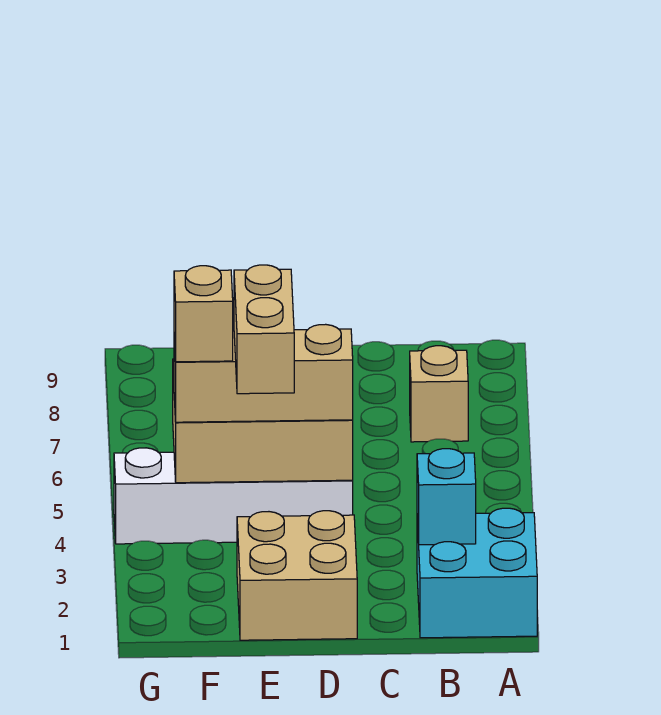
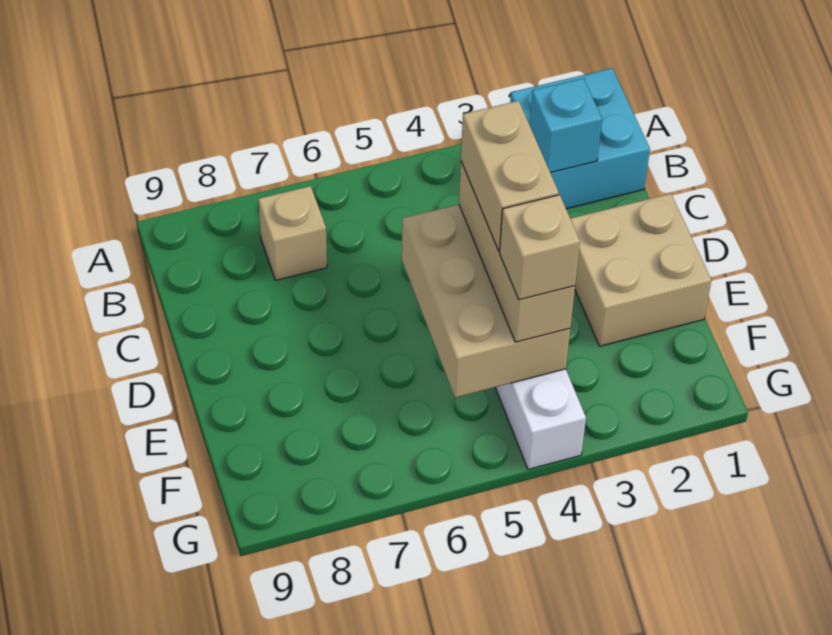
tan 1x2 brick [234,265,294,394] -> tan 1x2 brick turned to [461,101,559,251]

